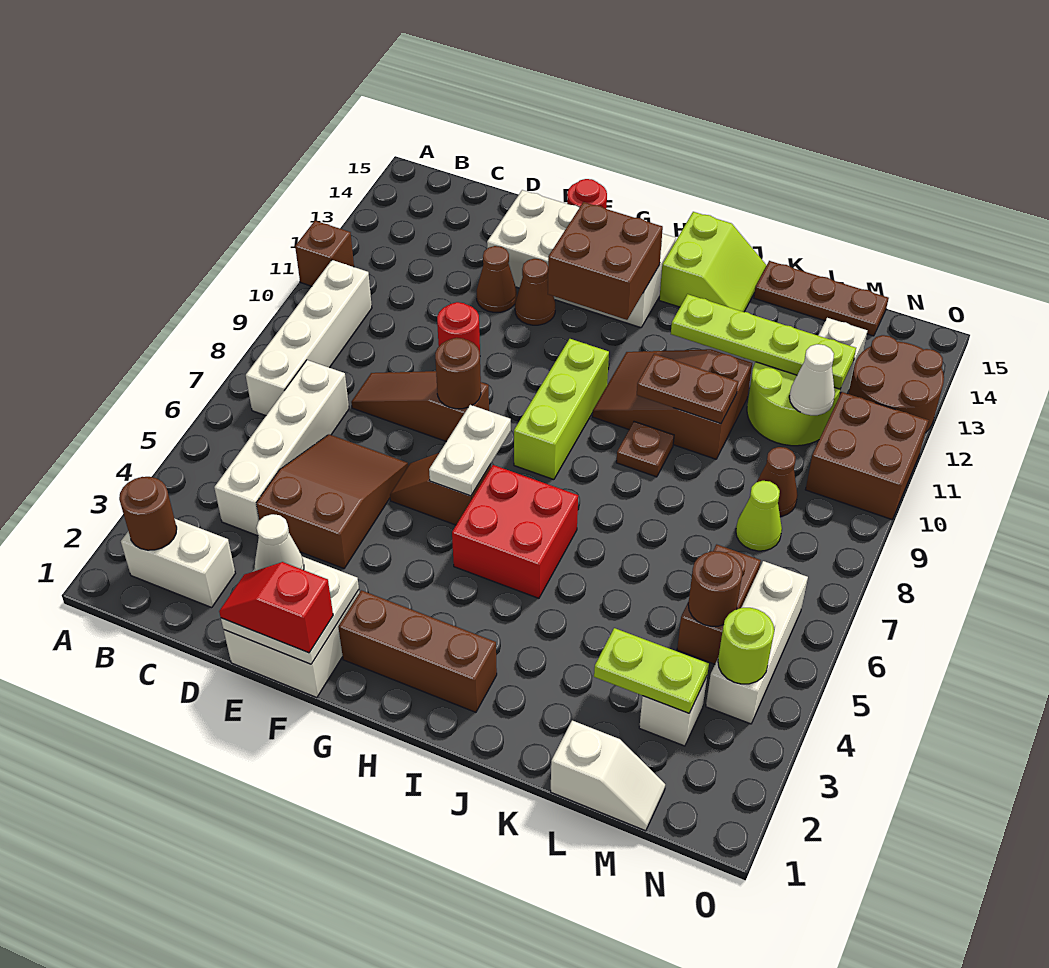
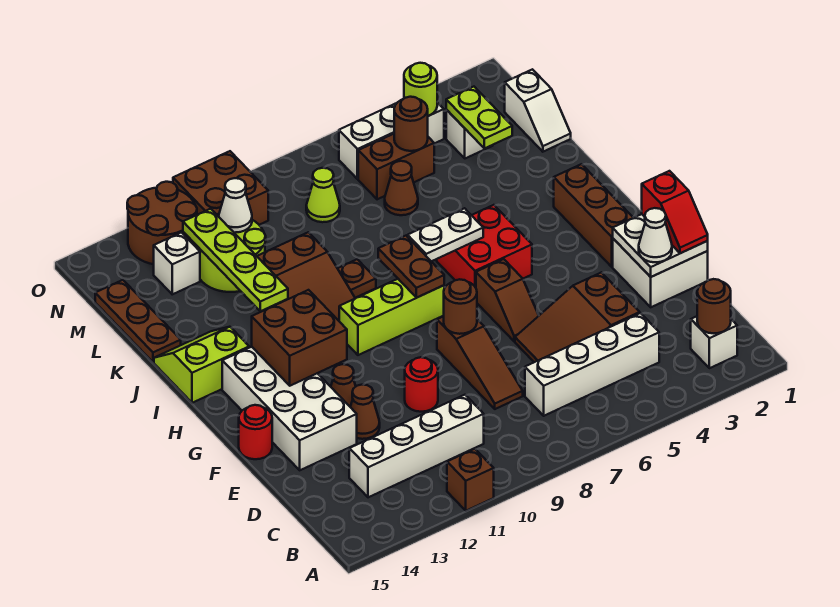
white 1x2 brick [121,518,235,607] -> white 1x1 brick [691,316,737,368]
white 1x4 brick [246,260,372,416] -> white 1x4 brick moved to [349,395,484,497]
white 1x2 plate [429,405,511,496] -> white 1x2 plate moved to [408,208,483,261]
brown 1x2 plate [637,354,738,423] -> brown 1x2 plate moved to [378,236,444,298]
white 1x2 slope [551,721,665,831] -> white 1x2 slope turned to [505,69,571,152]
brown 1x1 cone [757,447,798,517] -> brown 1x1 cone moved to [385,161,418,215]

